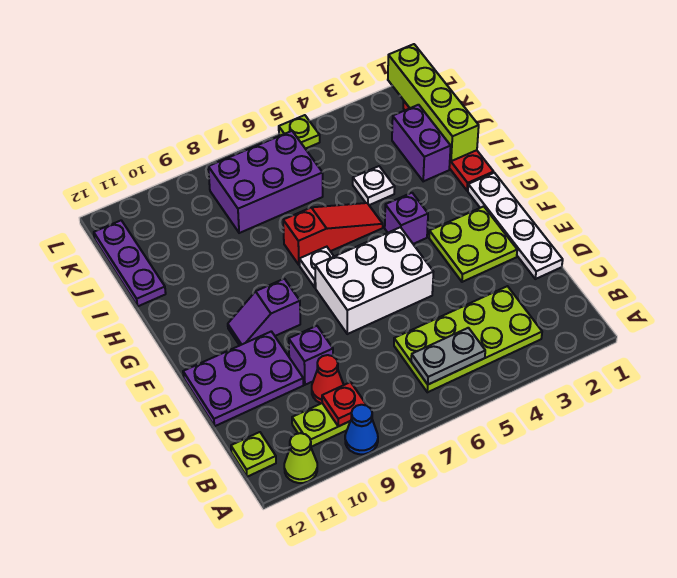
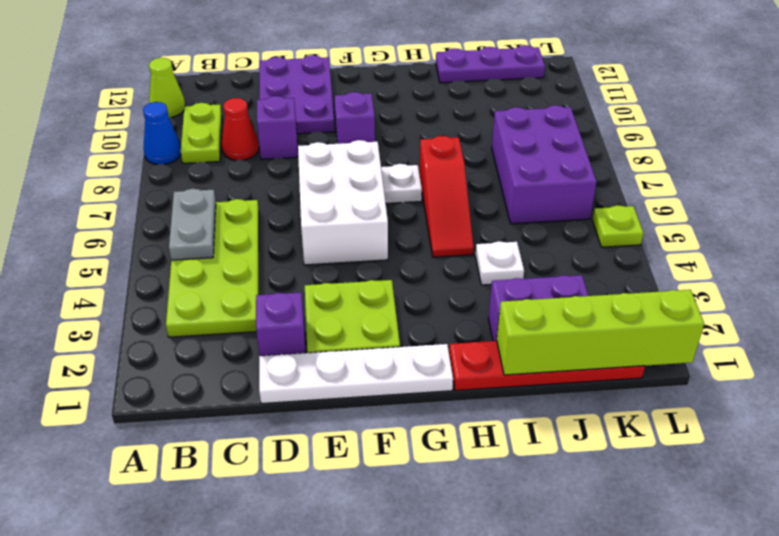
red 1x1 plate [322,382,367,426] -> none
lime 1x1 plate [231,432,276,477] -> none
purple 1x1 brick [385,193,428,244] -> purple 1x1 brick moved to [256,292,306,356]

